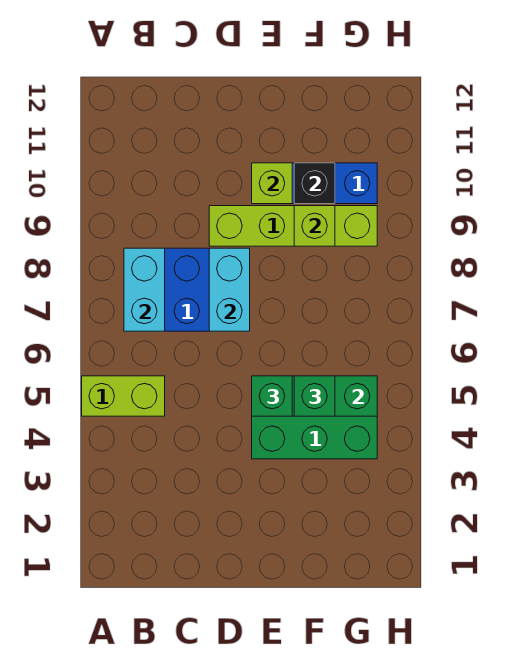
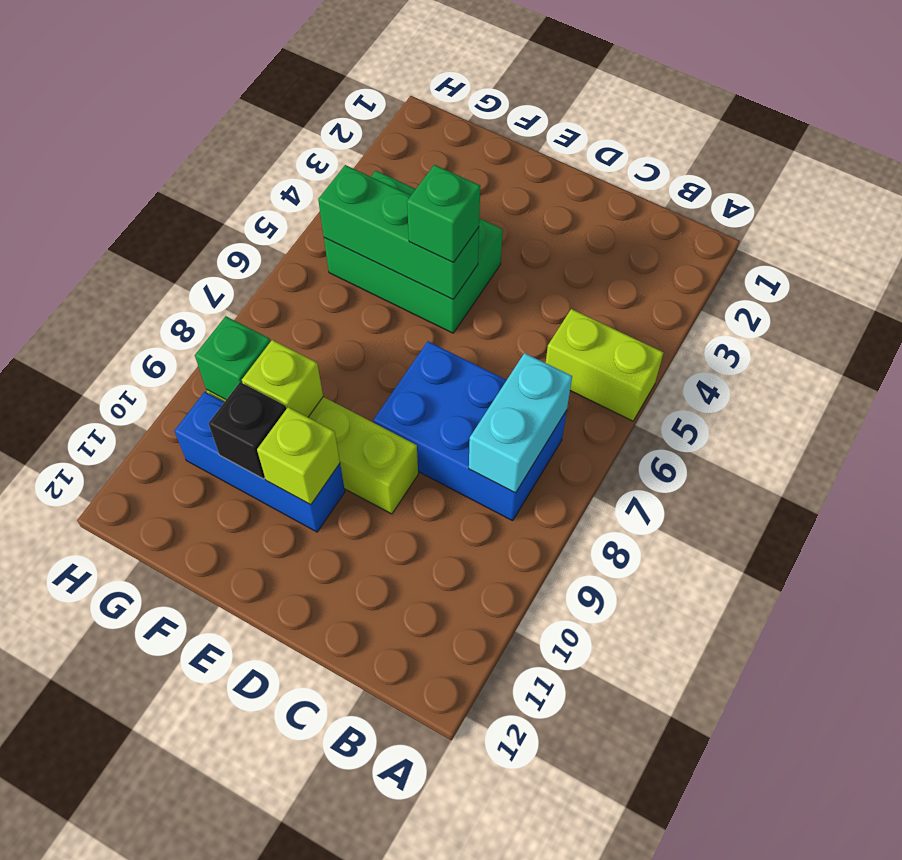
cyan 1x2 brick [209,248,250,331] -> none
green 1x1 brick [294,376,335,416] -> green 1x1 brick moved to [195,316,271,400]

